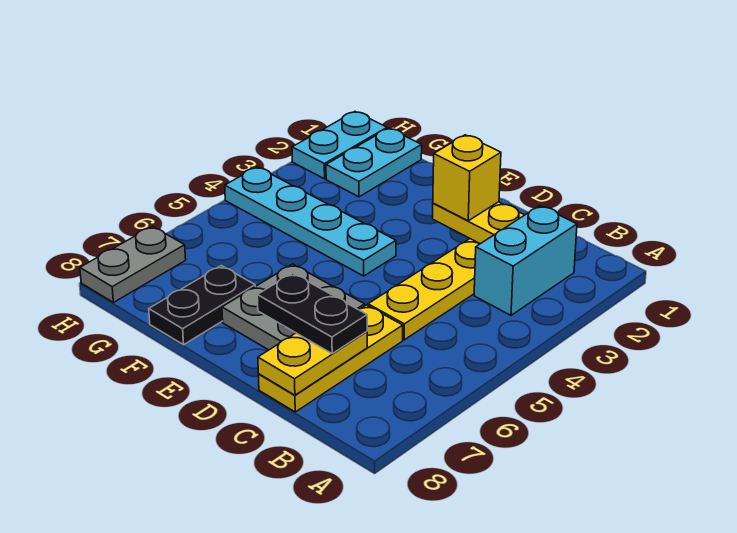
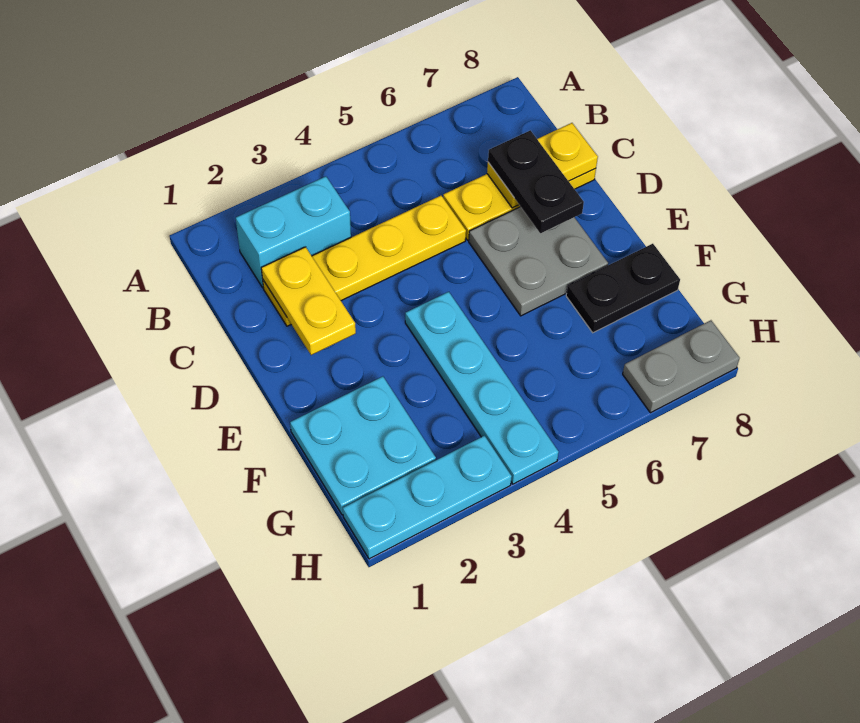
yellow 1x1 brick [433,135,501,221] -> none
cyan 1x2 plate [326,128,422,197] -> cyan 2x2 plate [290,376,436,515]
cyan 1x2 plate [292,112,387,179] -> cyan 1x3 plate [343,436,512,559]

